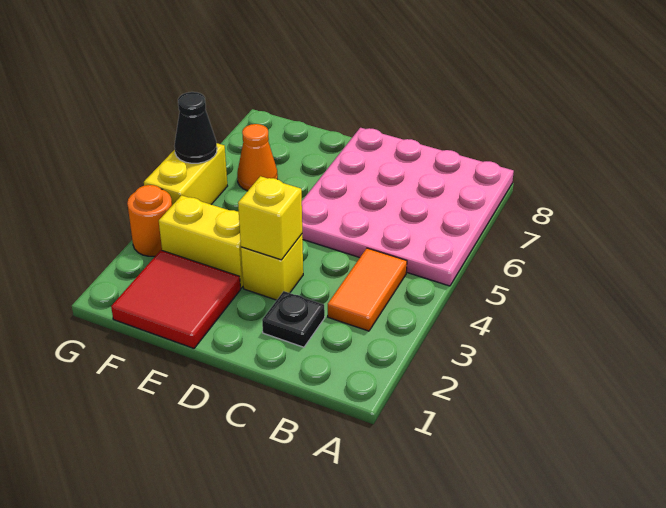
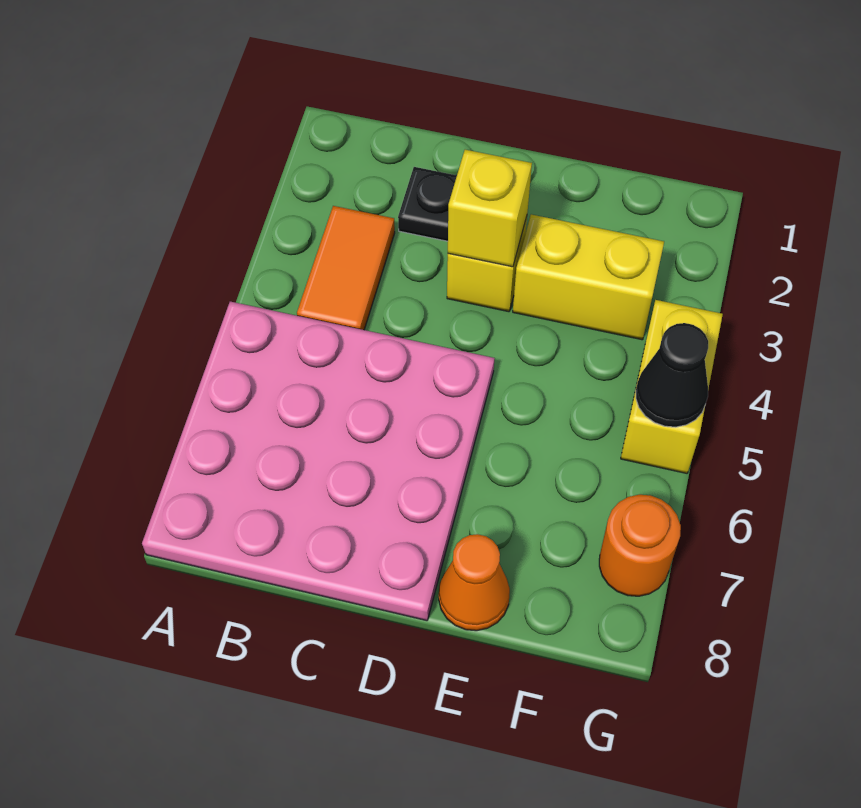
red 2x2 tile [111,250,241,348] -> none
orange 1x1 cone [237,124,278,191] -> orange 1x1 cone moved to [439,534,510,631]
orange 1x1 round brick [127,185,172,256] -> orange 1x1 round brick moved to [599,495,681,596]

